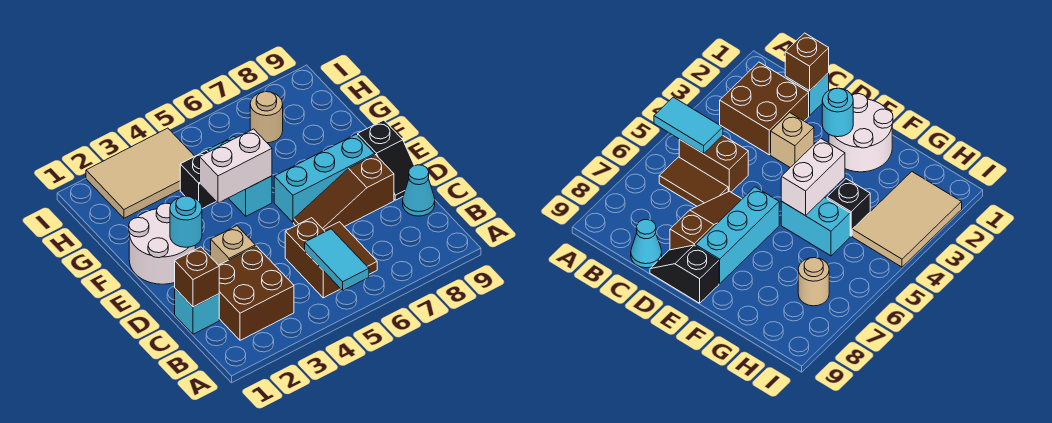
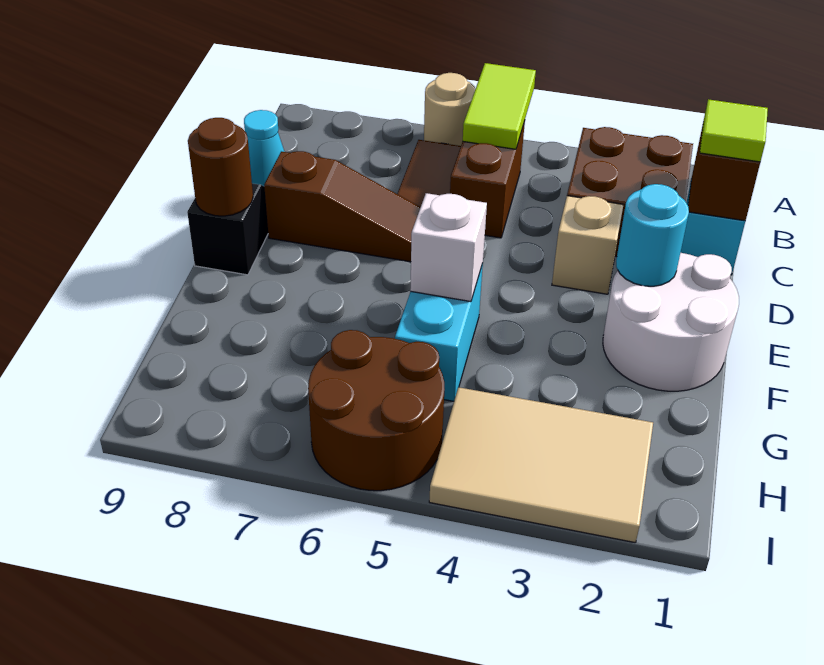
cyan 1x2 tile [305,229,369,291] -> lime 1x2 tile [463,63,536,149]
none -> lime 1x1 tile [700,99,768,162]
cyan 1x3 brick [274,134,375,222] -> none
none -> brown 1x1 round brick [188,118,253,216]
white 1x2 brick [200,129,272,203] -> white 1x1 brick [410,193,487,302]
black 1x1 brick [180,151,216,209] -> none
none -> brown 2x2 round brick [308,330,445,491]
tan 1x1 round brick [250,92,283,143] -> tan 1x1 round brick moved to [424,73,476,146]

